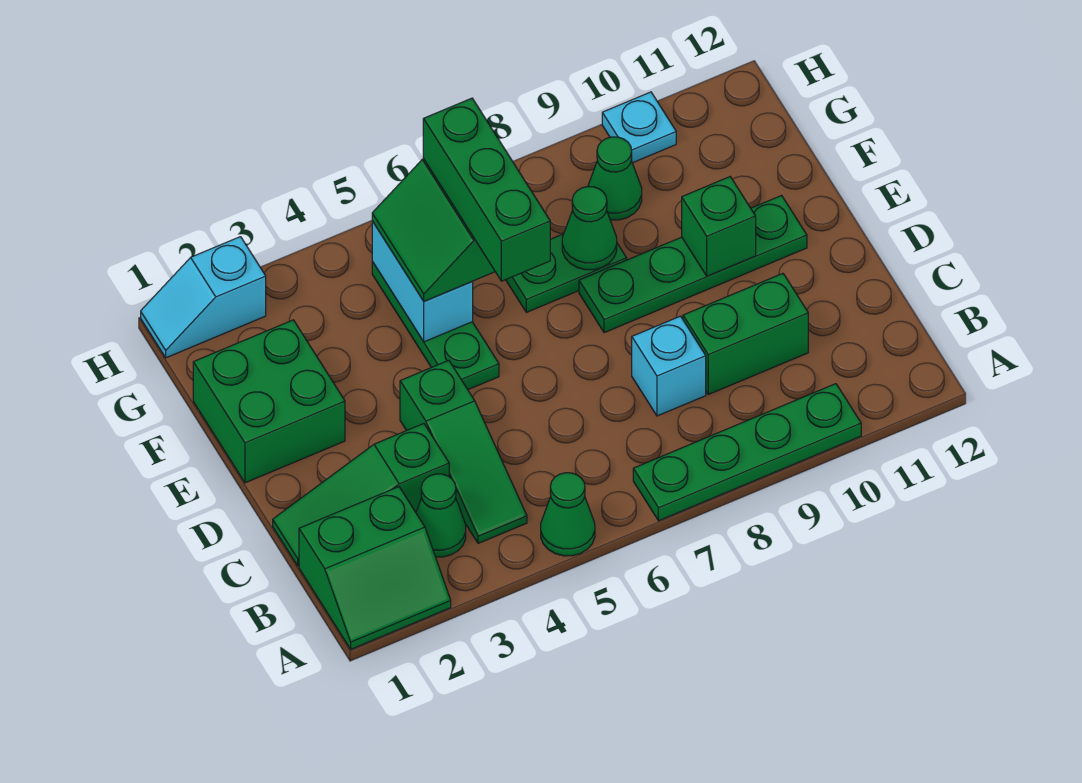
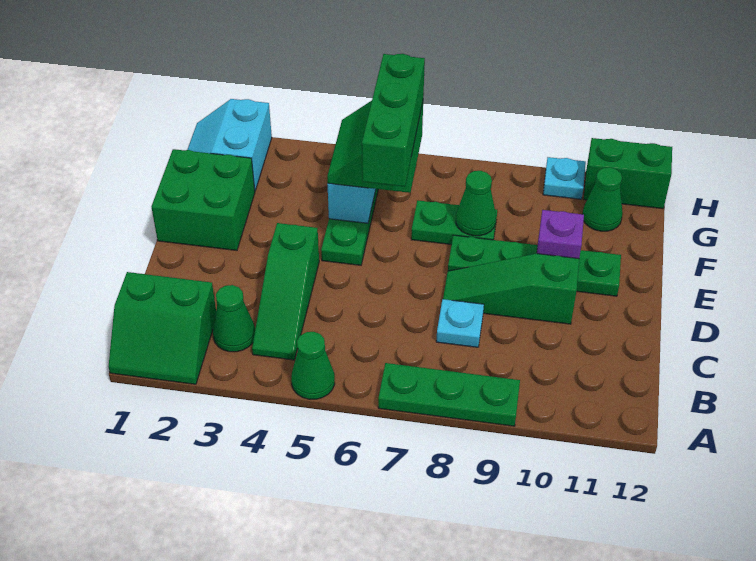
green 1x4 plate [633,384,861,521] -> green 1x3 plate [378,363,520,426]
green 1x3 slope [273,424,449,566] -> green 1x3 slope moved to [443,254,579,324]
cyan 1x1 brick [632,316,706,416] -> cyan 1x1 plate [436,299,484,347]
green 1x2 brick [683,273,808,394] -> green 1x2 brick moved to [584,138,672,209]
green 1x1 brick [682,177,756,276] -> purple 1x1 brick [537,210,584,259]
green 1x1 cone [588,137,642,220] -> green 1x1 cone moved to [583,167,623,231]
cyan 1x2 slope [141,237,266,358] -> cyan 2x2 slope [187,99,272,190]

